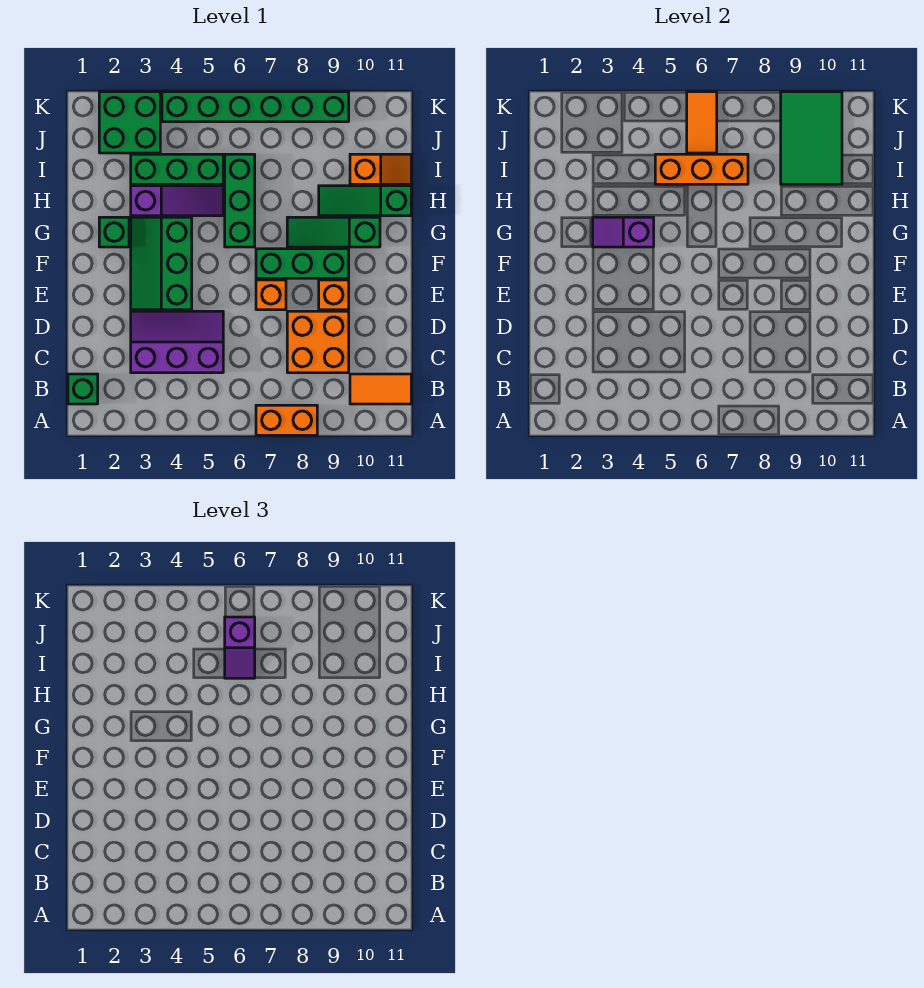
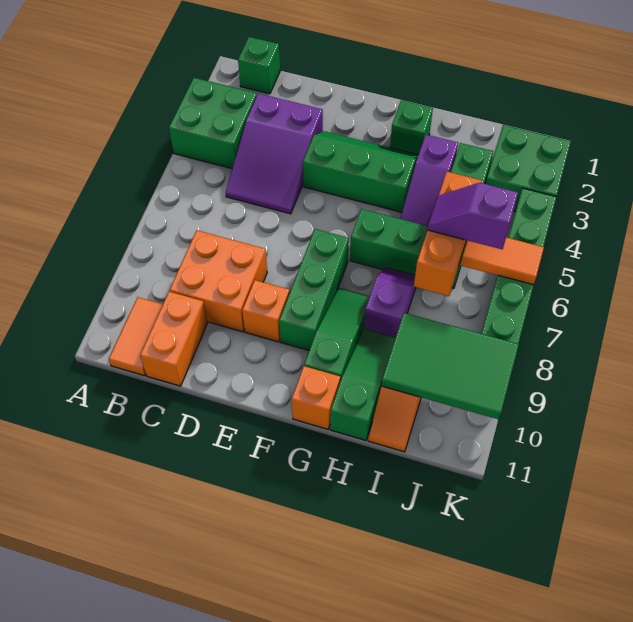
none -> green 2x2 brick [169,78,257,168]
orange 1x2 brick [256,405,317,435] -> orange 1x2 brick moved to [140,292,207,386]
purple 2x3 slope [131,311,223,373] -> purple 2x3 slope turned to [226,93,323,214]
orange 1x1 brick [256,280,286,310] -> orange 1x1 brick moved to [292,366,340,429]
purple 1x2 slope [593,217,654,247] -> purple 1x2 slope moved to [364,267,416,337]

